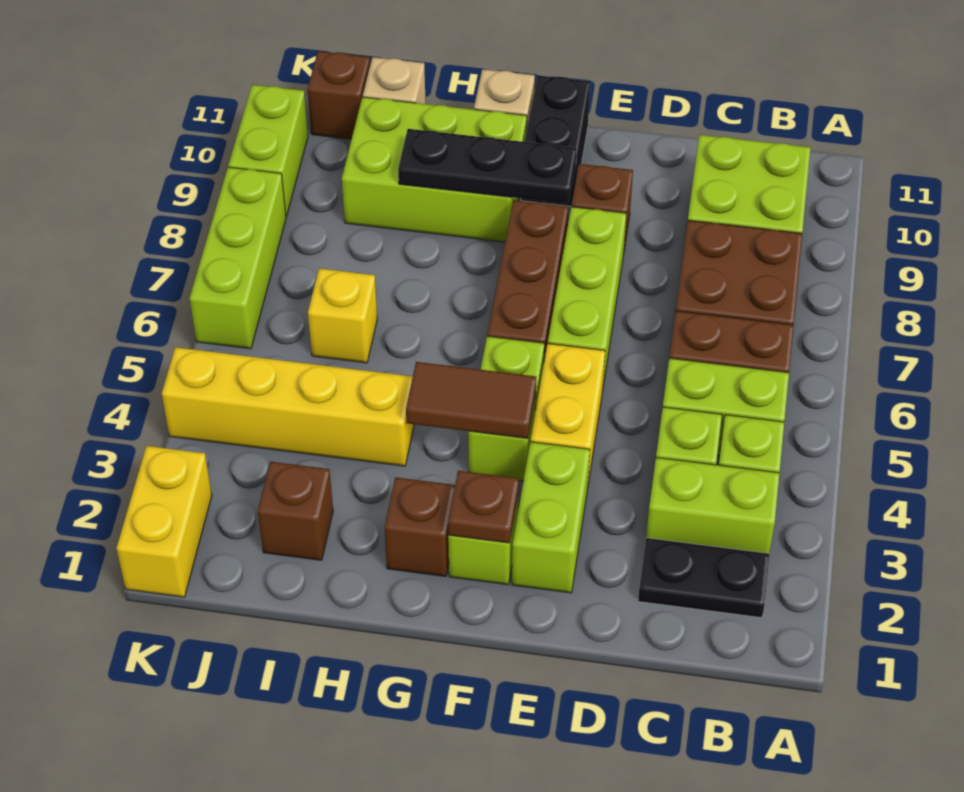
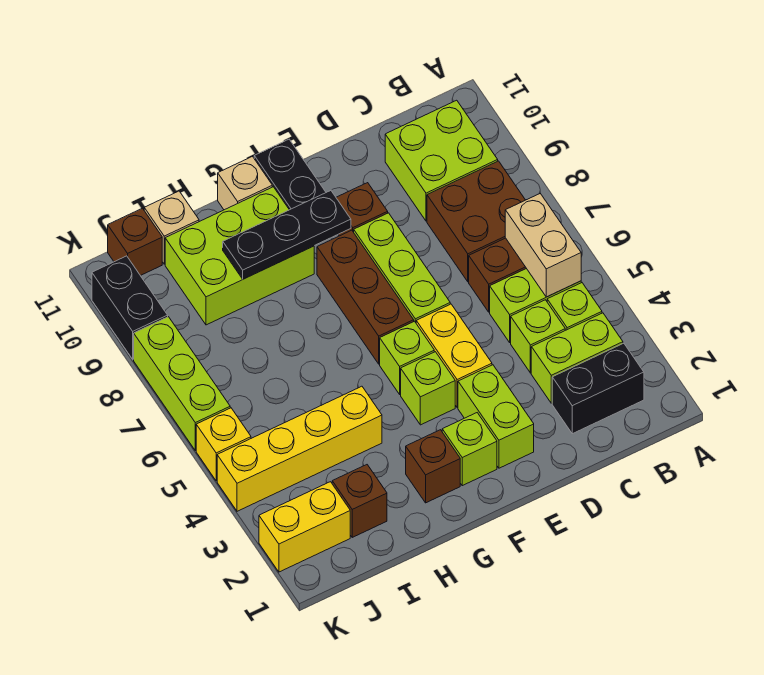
black 1x2 plate [638,538,770,618] -> black 1x2 brick [552,343,644,434]
none -> tan 1x2 brick [505,193,581,297]
brown 1x1 plate [448,471,519,543] -> none
brown 1x2 tile [406,362,536,438] -> none
yellow 1x1 brick [308,268,377,363] -> yellow 1x1 brick moved to [196,408,251,481]
yellow 1x2 brick [116,446,212,597] -> yellow 1x2 brick turned to [259,482,350,572]
lime 1x2 brick [228,85,308,216] -> black 1x2 brick [92,256,168,359]

